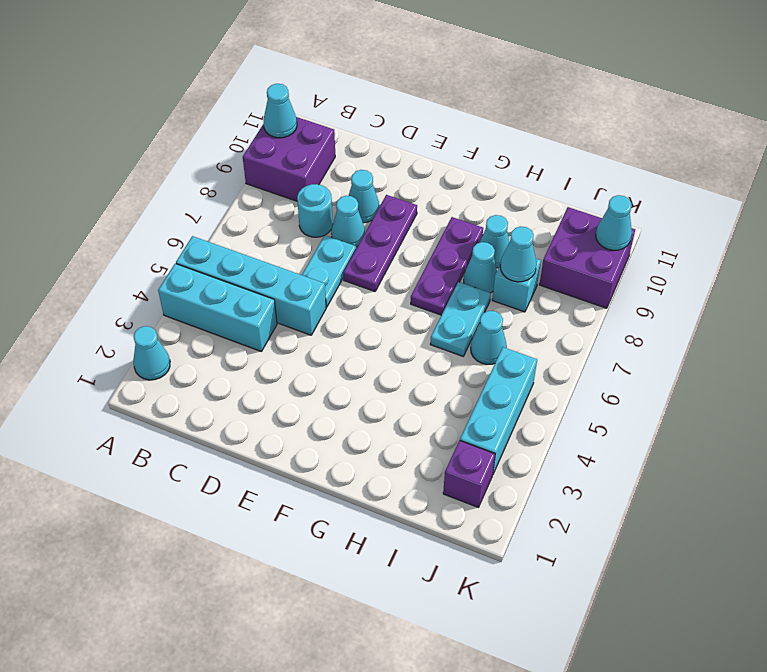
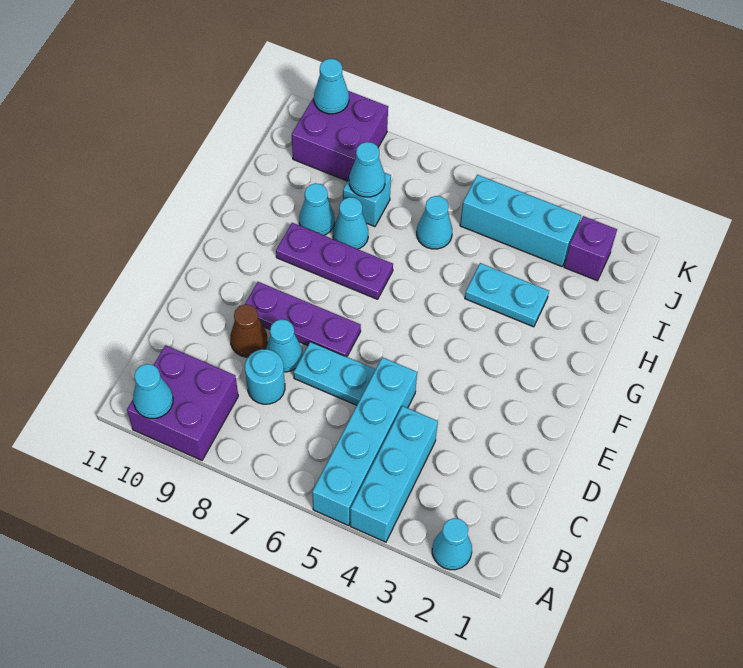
cyan 1x1 cone [349,170,379,223] -> brown 1x1 cone [230,304,267,357]
cyan 1x2 plate [430,282,491,356] -> cyan 1x2 plate moved to [465,263,549,327]

